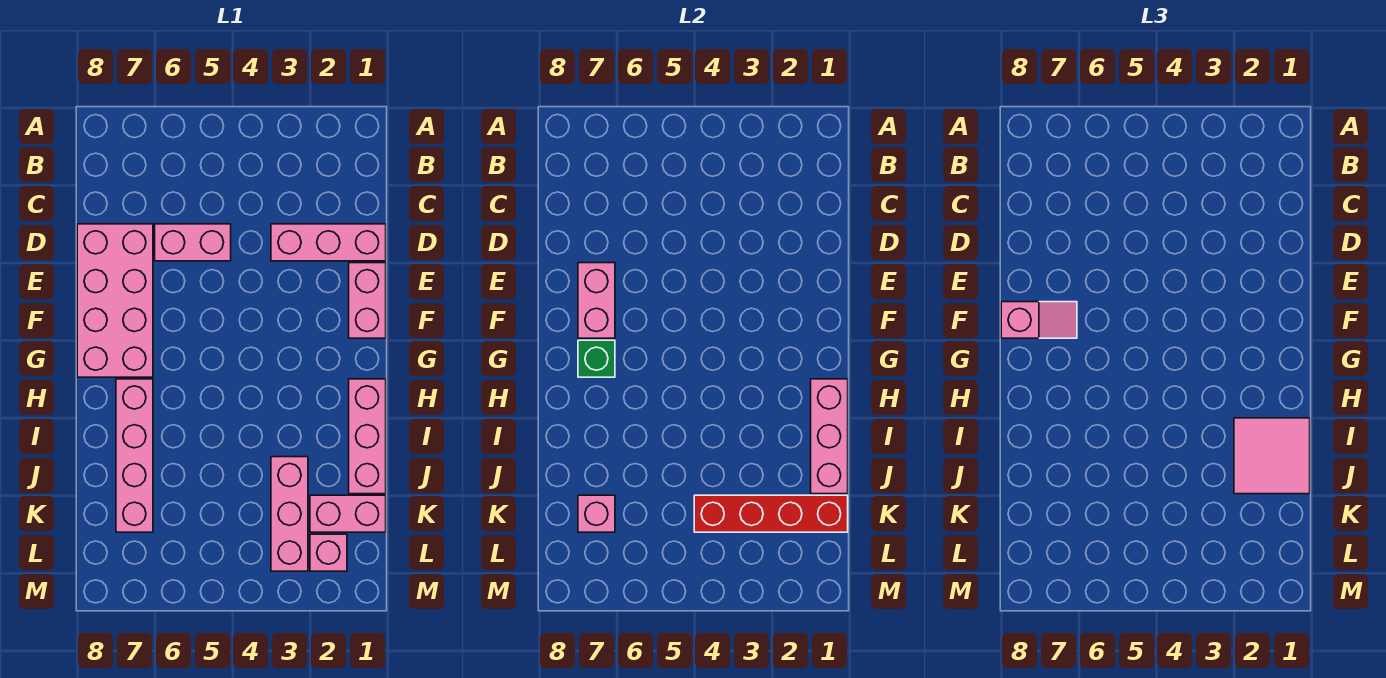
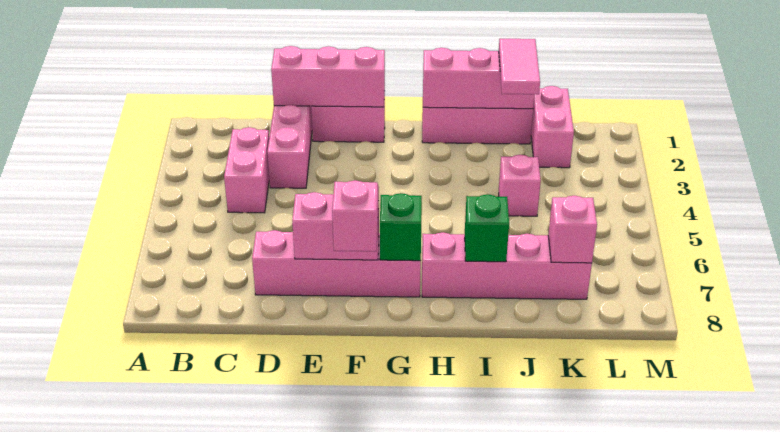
pink 1x2 brick [155,224,231,261] -> pink 1x2 brick moved to [224,127,269,213]
pink 2x4 brick [77,224,153,377] -> pink 1x4 brick [252,230,421,297]
pink 2x2 tile [1234,418,1310,494] -> pink 1x2 tile [499,39,540,94]
none -> green 1x1 brick [465,194,509,262]
pink 1x3 brick [271,457,308,571] -> pink 1x3 brick moved to [271,46,385,107]
red 1x4 brick [694,495,848,532] -> none
pink 1x1 brick [310,534,347,571] -> pink 1x1 brick moved to [499,155,541,216]

